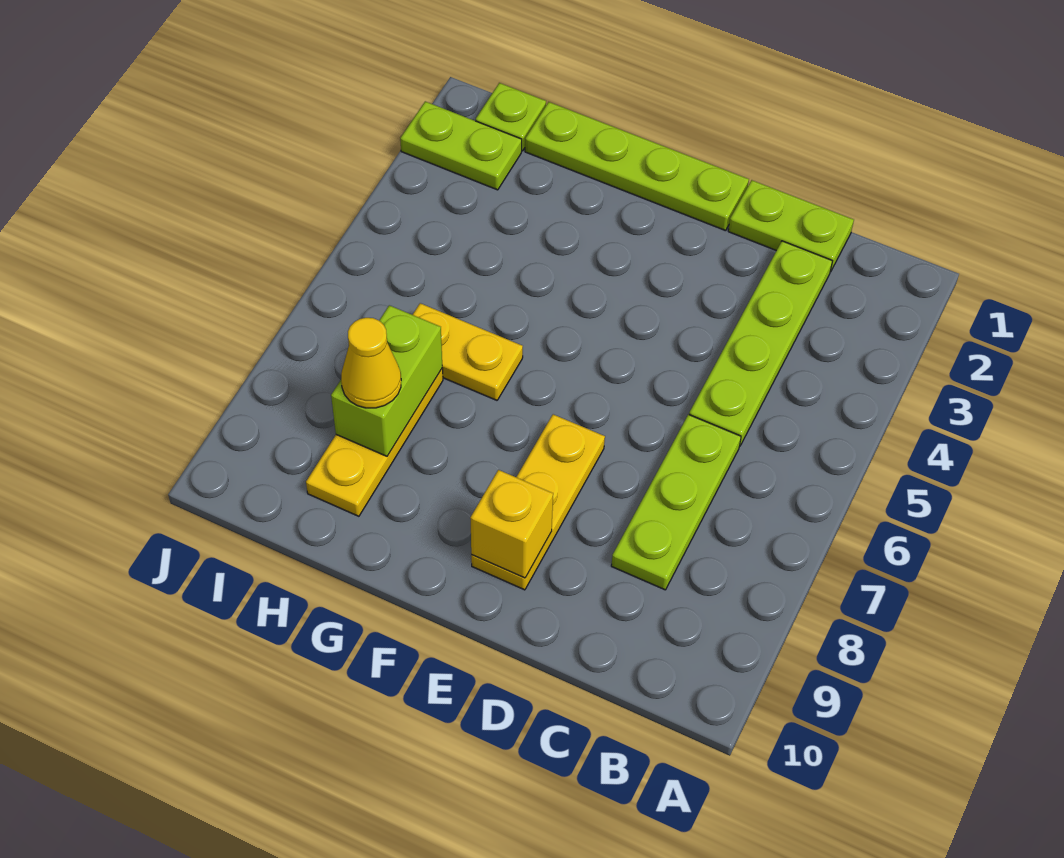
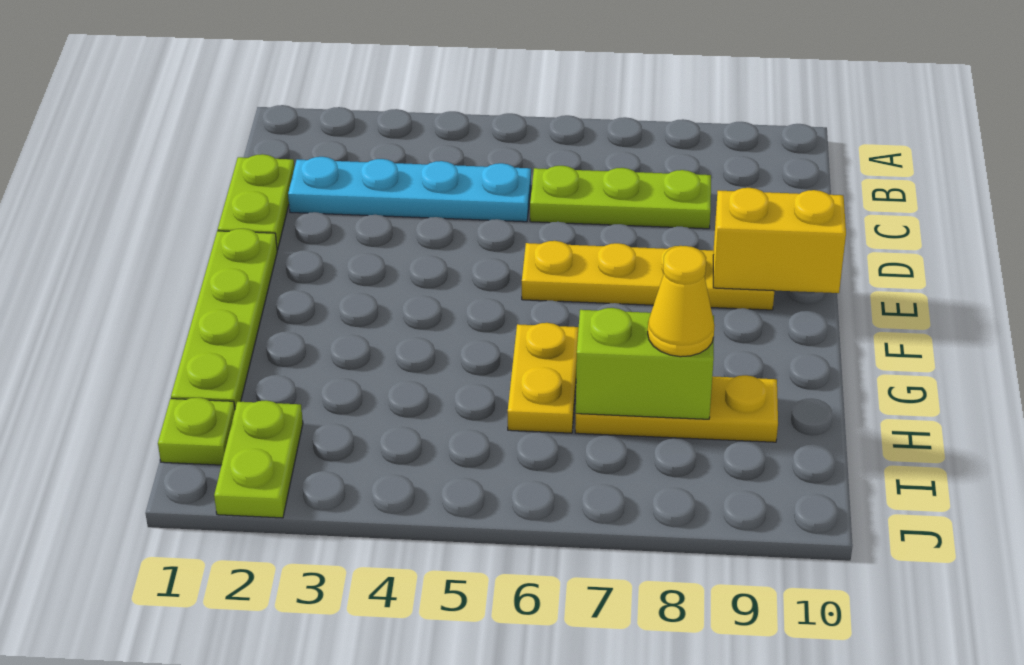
lime 1x4 plate [689,241,832,445] -> cyan 1x4 plate [288,157,531,222]
yellow 1x3 plate [471,414,605,590] -> yellow 1x4 plate [522,241,774,310]
yellow 1x1 brick [470,470,553,578] -> yellow 1x2 brick [713,188,846,293]

